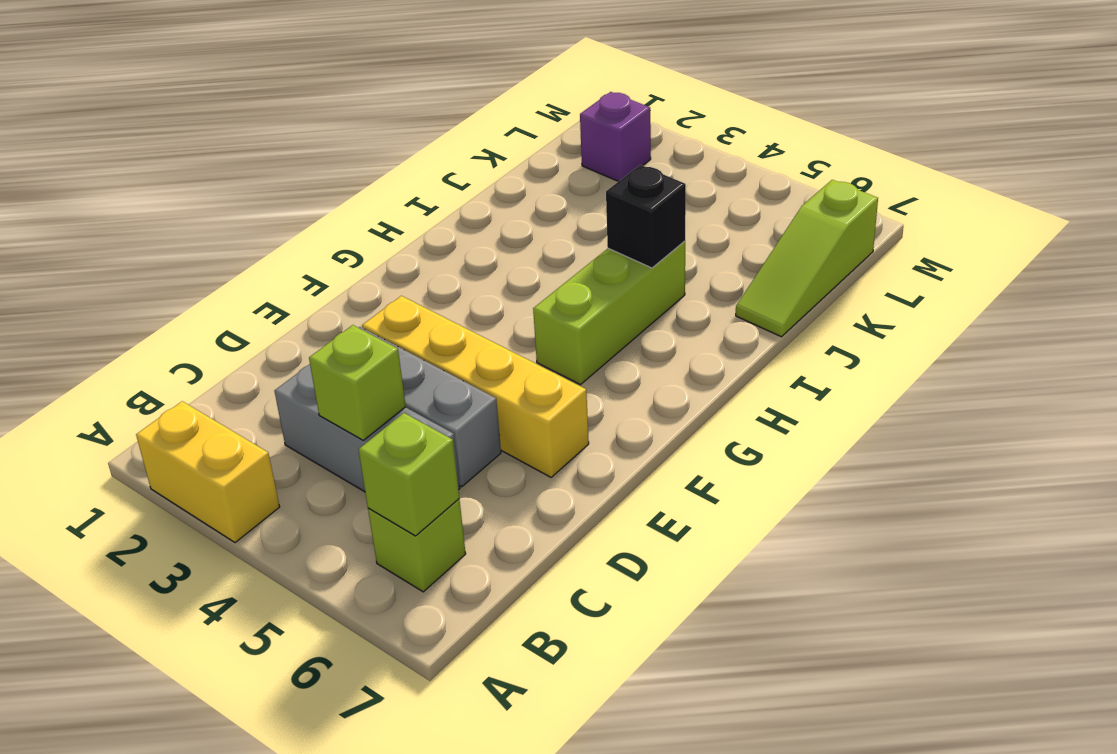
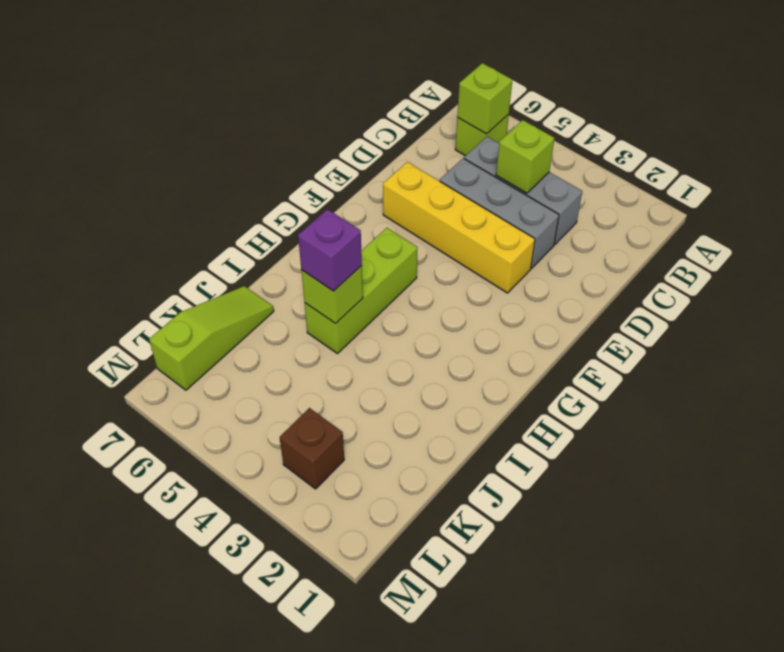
yellow 1x2 brick [136,401,280,543] -> none
black 1x1 brick [606,165,686,268] -> lime 1x1 brick [301,266,363,324]
purple 1x1 brick [580,92,651,182] -> purple 1x1 brick moved to [298,209,362,291]
none -> brown 1x1 brick [280,408,344,489]

